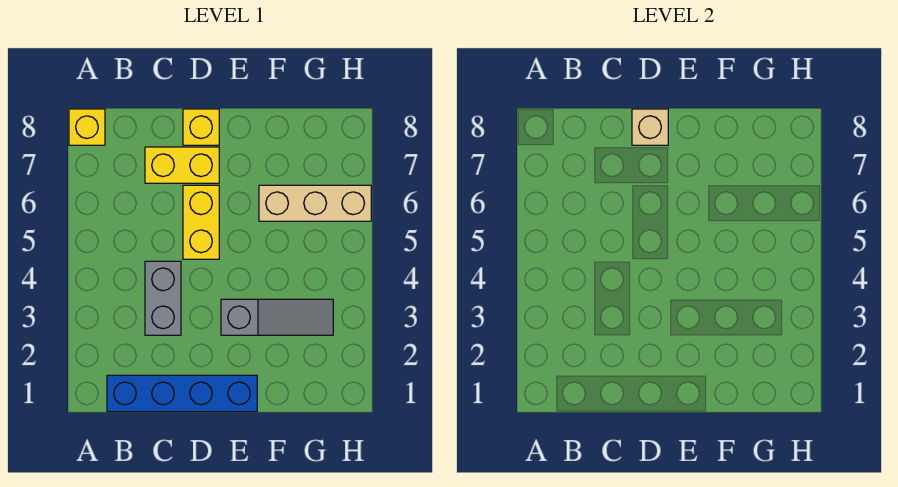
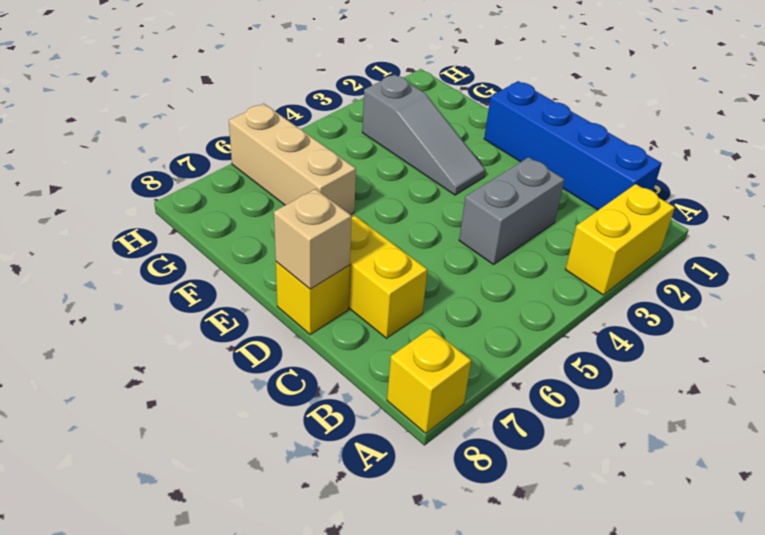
yellow 1x2 brick [183,185,219,259] -> yellow 1x2 brick moved to [565,184,675,295]
grey 1x3 slope [221,299,333,335] -> grey 1x3 slope turned to [362,74,486,195]

